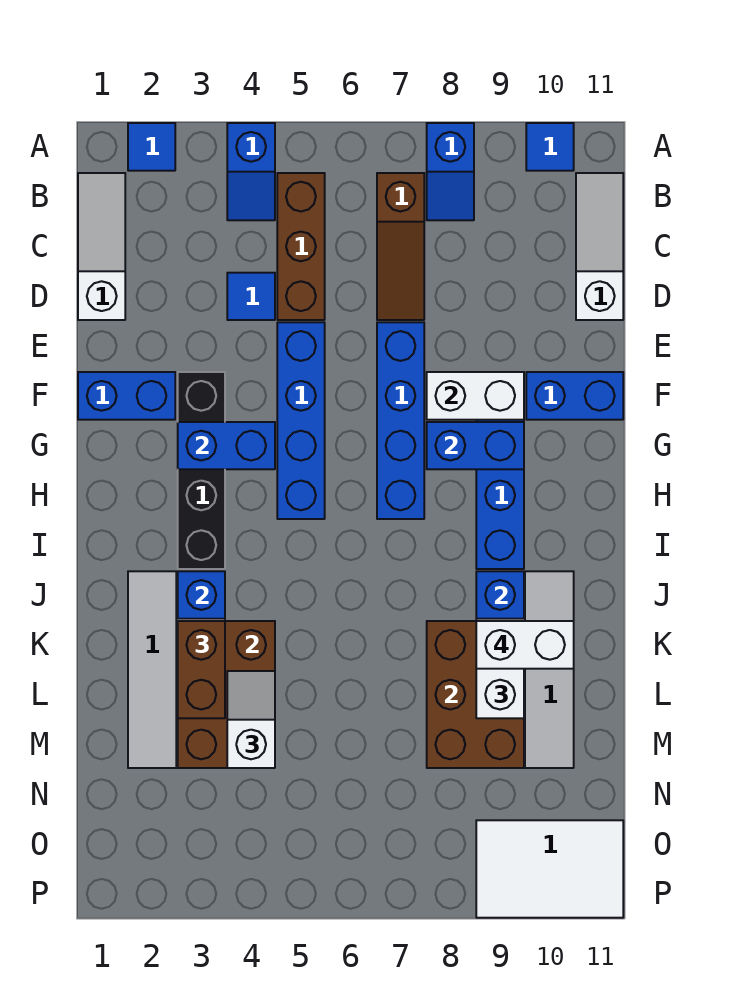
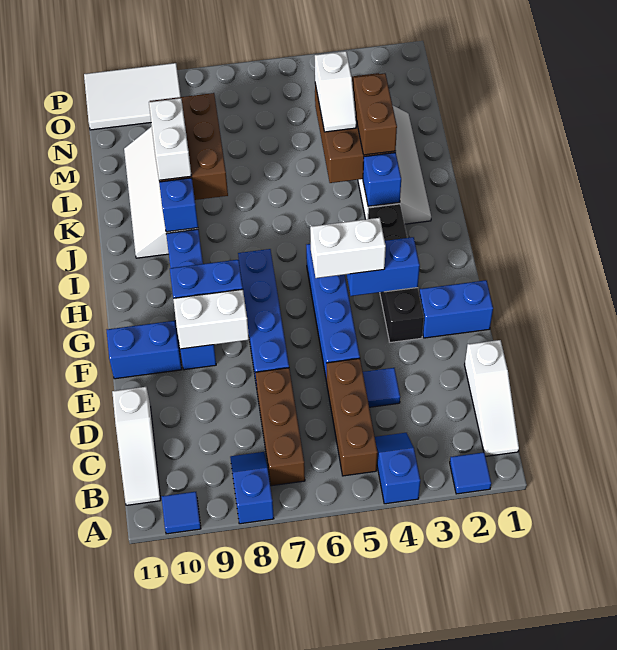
brown 1x3 slope [377,173,424,320] -> brown 1x3 brick [256,368,305,486]
white 1x2 brick [476,621,574,669] -> white 1x2 brick moved to [310,218,386,278]

